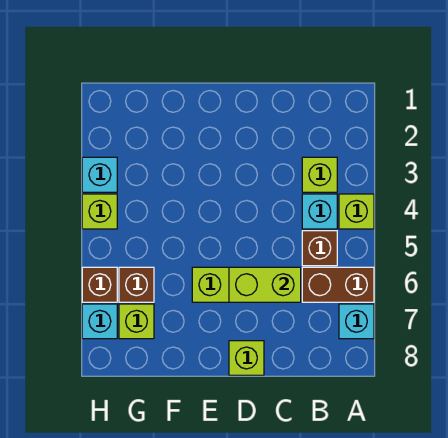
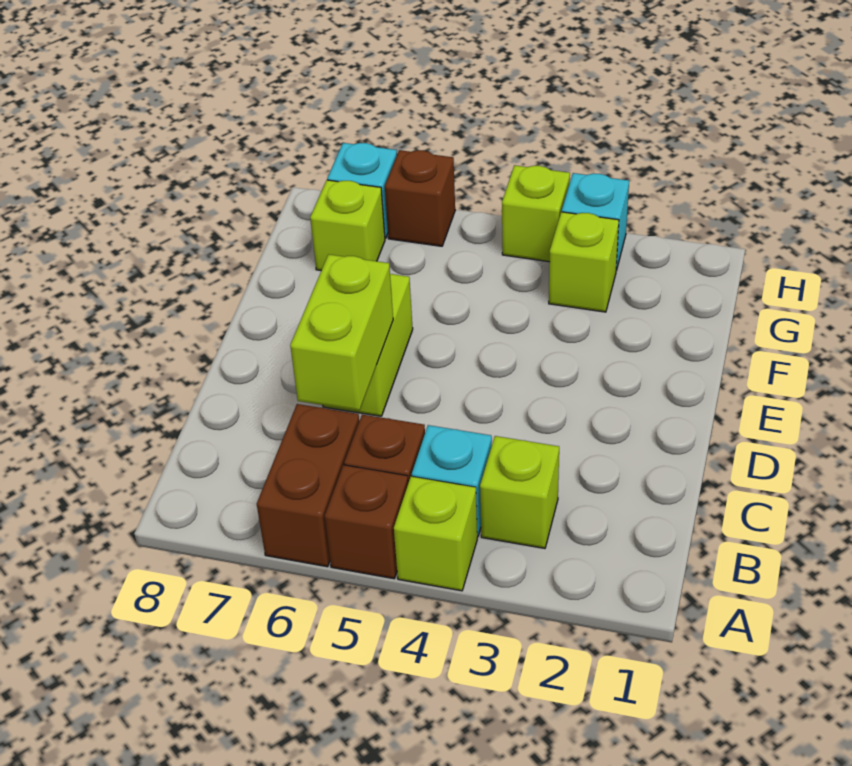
cyan 1x1 brick [339,304,374,339] -> none
lime 1x1 brick [229,341,264,375] -> lime 1x1 brick moved to [549,212,619,312]
brown 1x1 brick [119,267,154,302] -> brown 1x1 brick moved to [325,465,408,579]

